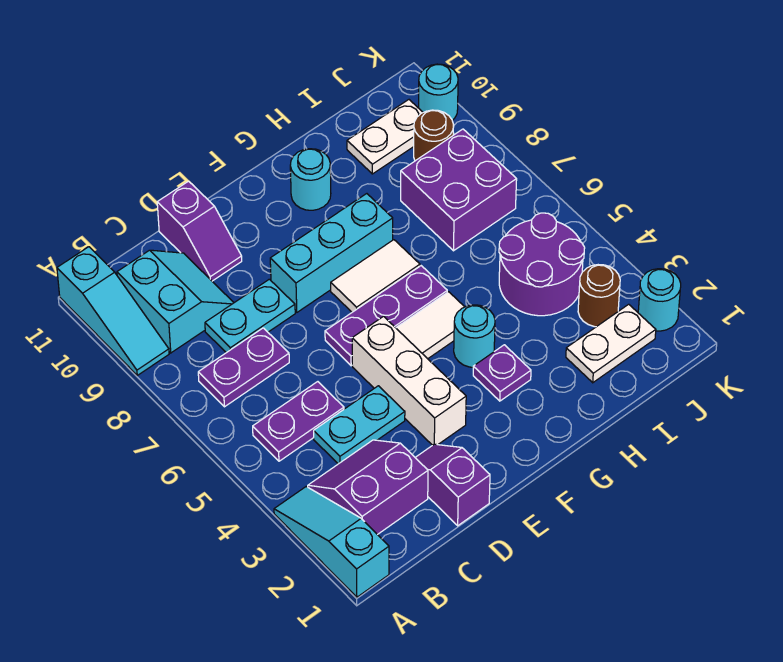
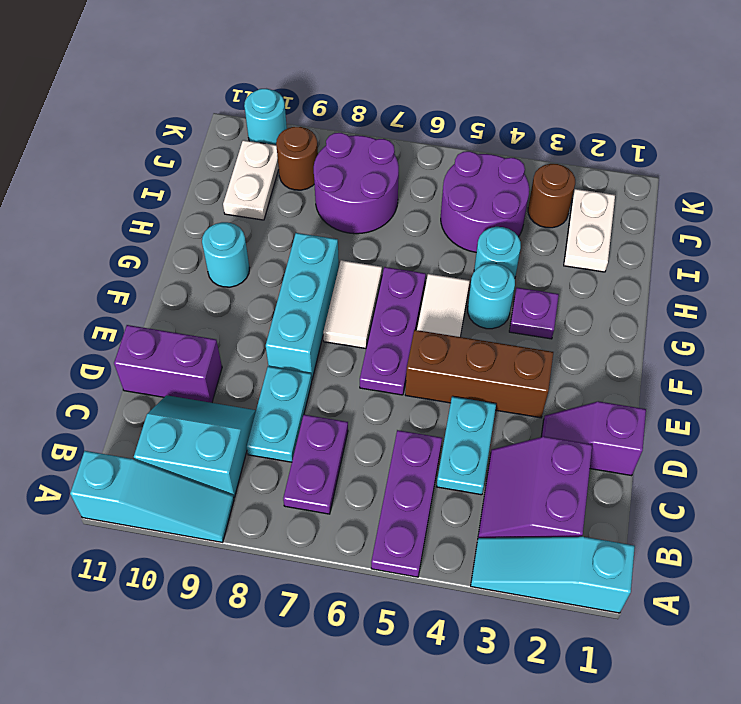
purple 1x2 plate [253,382,344,461] -> purple 1x3 plate [371,430,442,577]
purple 1x2 slope [157,181,242,281] -> purple 1x2 brick [114,325,222,403]
white 1x3 brick [352,316,466,445] -> brown 1x3 brick [405,330,553,418]
purple 2x2 brick [401,129,517,251] -> purple 2x2 round brick [314,133,399,234]
cyan 1x1 round brick [638,269,681,331] -> cyan 1x1 round brick moved to [474,227,521,278]

